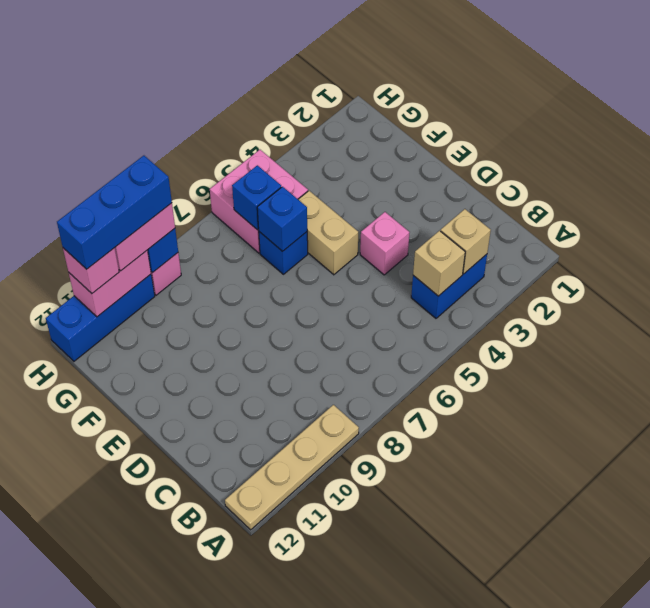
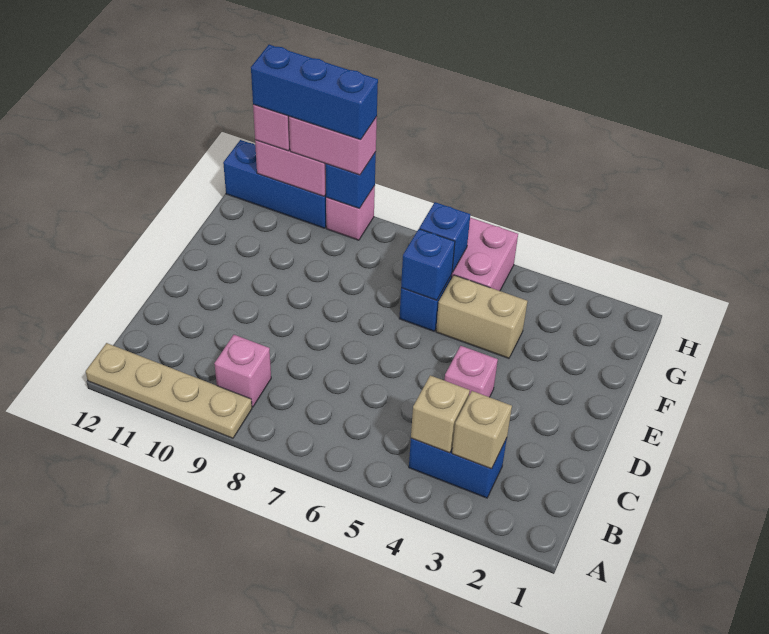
none -> pink 1x1 brick [214,335,271,407]
tan 1x2 brick [298,191,358,275] -> tan 1x2 brick turned to [436,275,527,358]

